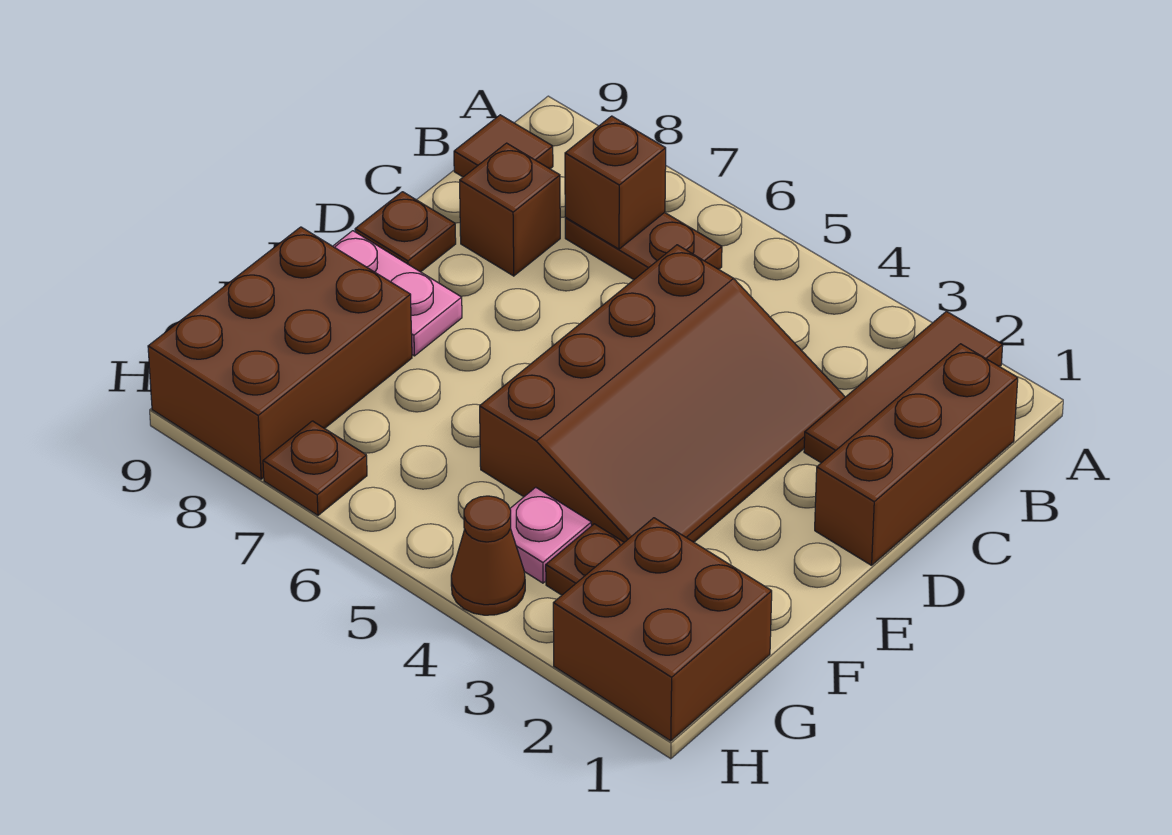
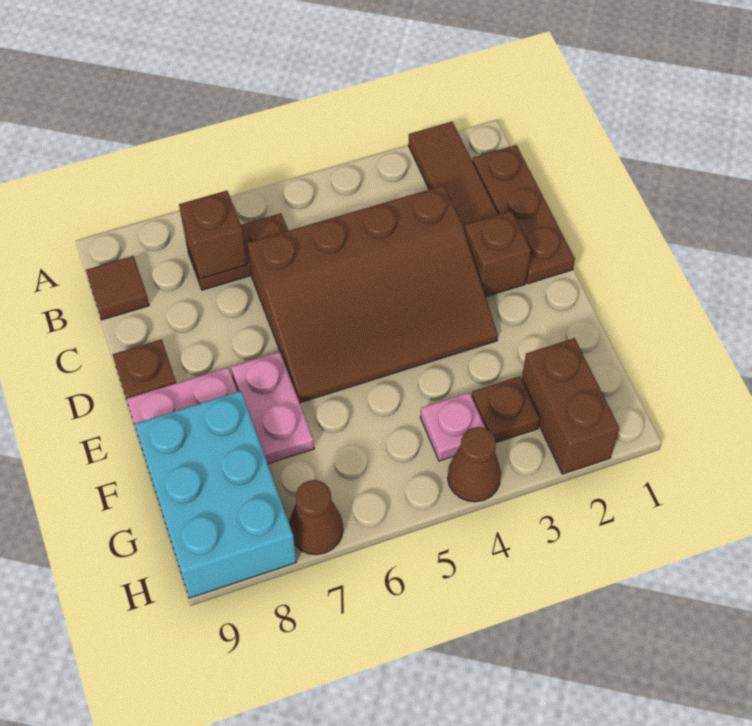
brown 1x3 brick [815,344,1018,565] -> brown 1x3 plate [472,145,575,284]
brown 3x4 slope [480,245,845,542] -> brown 3x4 slope turned to [247,186,498,403]
brown 1x1 brick [460,143,560,276] -> brown 1x1 brick moved to [464,211,531,297]
none -> pink 1x2 plate [231,352,314,464]
brown 2x3 brick [148,227,412,479] -> cyan 2x3 brick [135,391,296,598]
brown 2x2 brick [553,518,772,741] -> brown 1x2 brick [522,338,619,474]
brown 1x1 plate [263,421,367,515] -> brown 1x1 cone [289,480,343,555]

